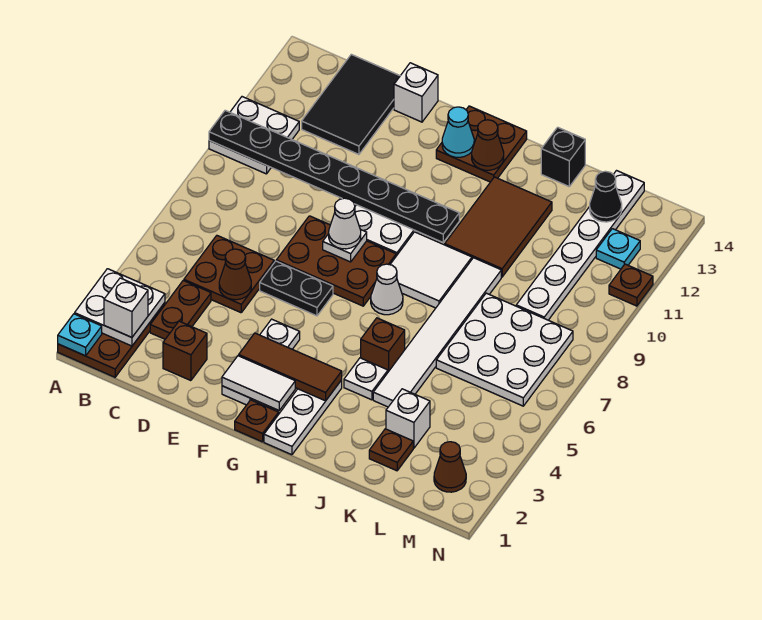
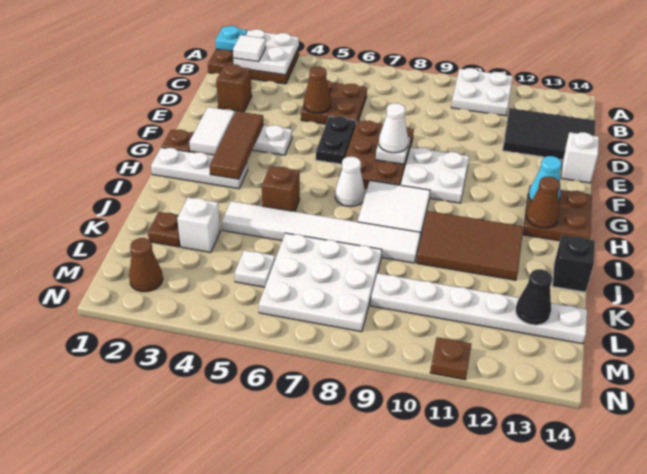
black 1x8 plate [209,110,459,242] -> none
white 1x1 brick [104,278,148,337] -> white 1x1 tile [233,35,266,62]
brown 1x2 plate [150,281,211,339] -> none
white 1x1 plate [344,358,388,400] -> white 1x1 plate moved to [235,250,275,287]
cyan 1x1 plate [596,229,640,269] -> none

